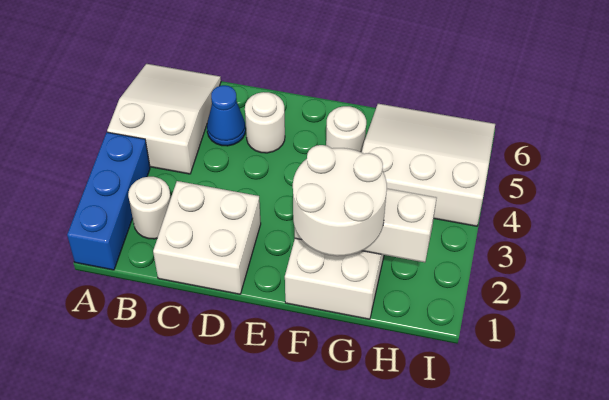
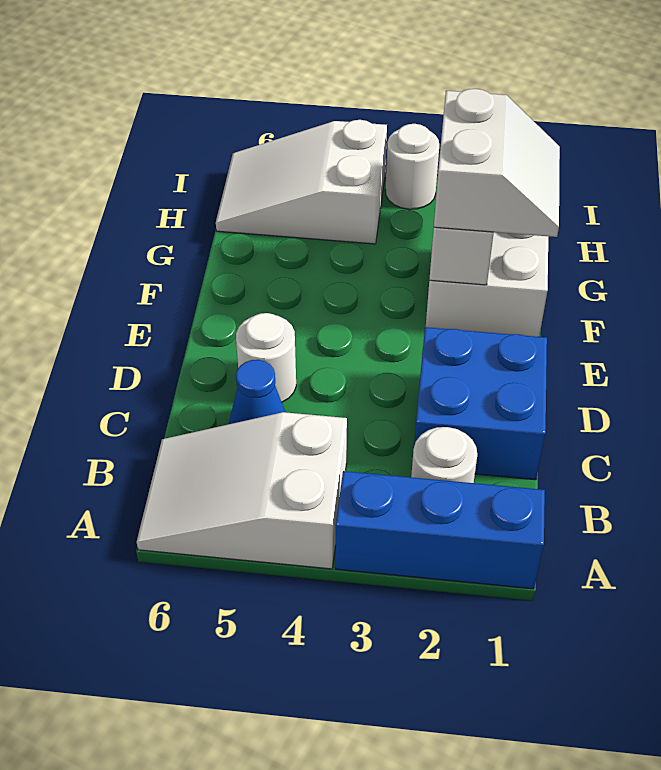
white 2x2 brick [153,181,261,294] -> blue 2x2 brick [414,327,547,480]
white 2x2 round brick [293,145,387,256] -> white 2x2 slope [434,89,560,237]
white 1x1 round brick [326,106,366,152] -> white 1x1 round brick moved to [385,124,439,209]
white 3x3 slope [362,104,495,226] -> white 2x3 slope [216,120,387,244]

